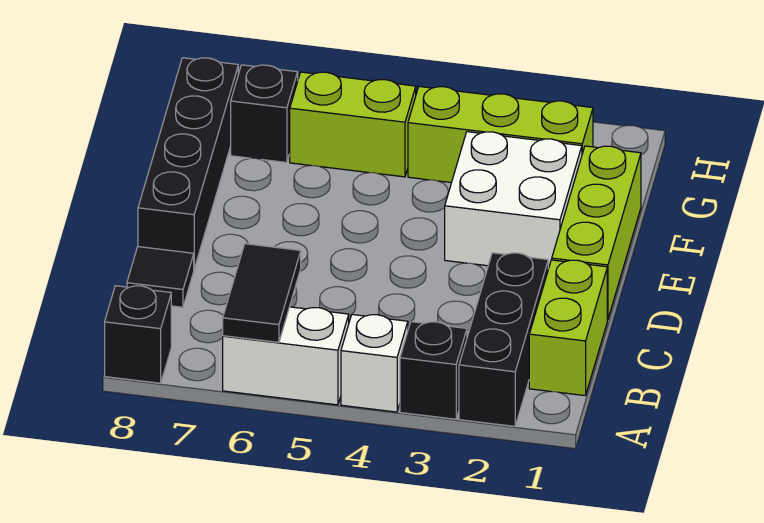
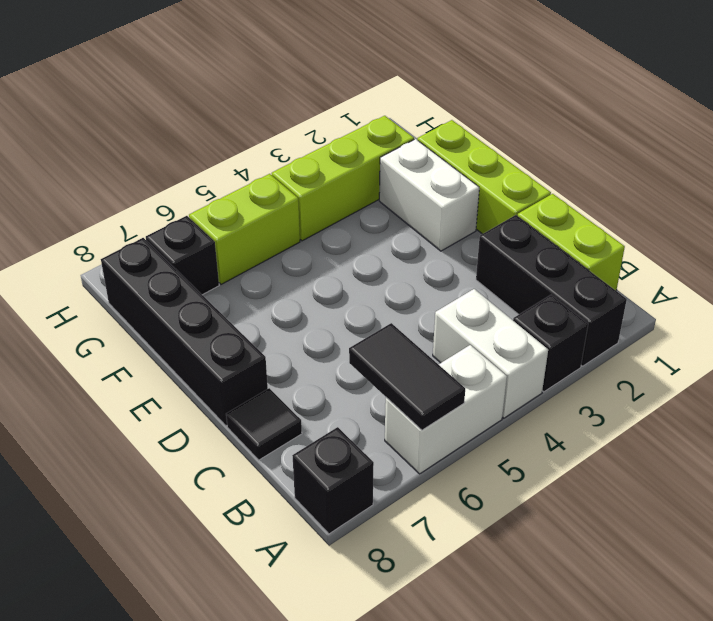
white 1x1 brick [341,315,408,412] -> white 1x2 brick [433,289,548,418]
white 2x2 brick [445,132,582,269] -> white 1x2 brick [379,139,479,251]

